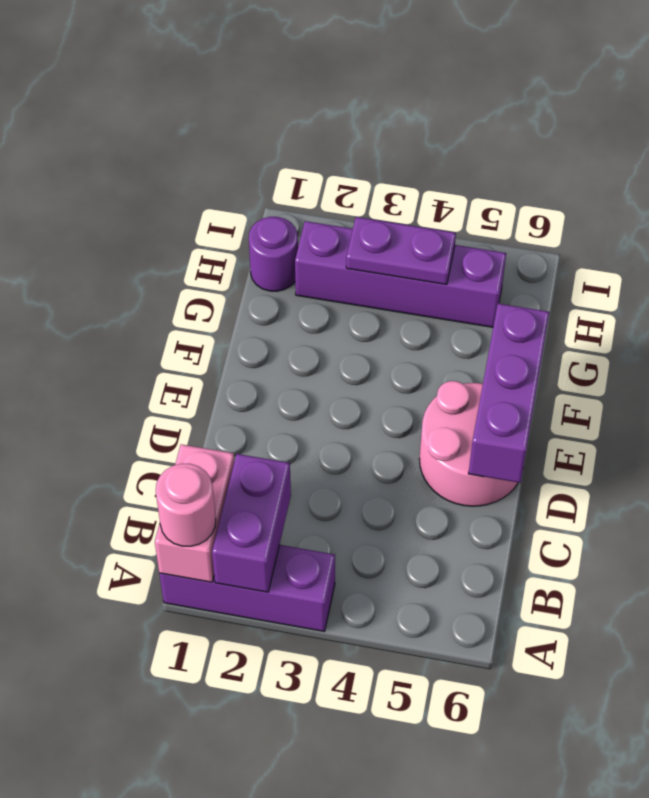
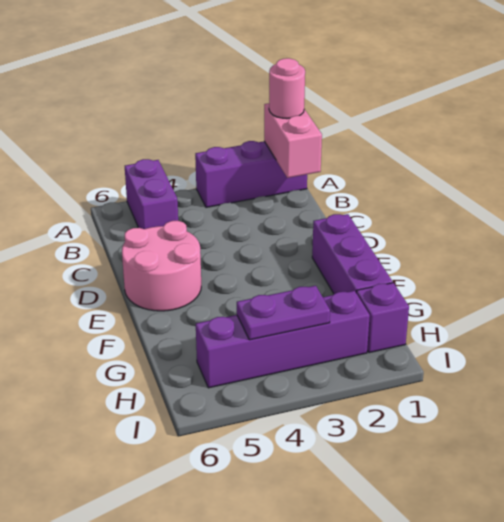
purple 1x2 brick [212,454,291,592] -> purple 1x2 brick moved to [125,159,178,229]
purple 1x3 brick [468,304,549,483] -> purple 1x3 brick moved to [312,214,393,294]
purple 1x1 round brick [249,217,298,291] -> purple 1x1 brick [356,283,409,353]

